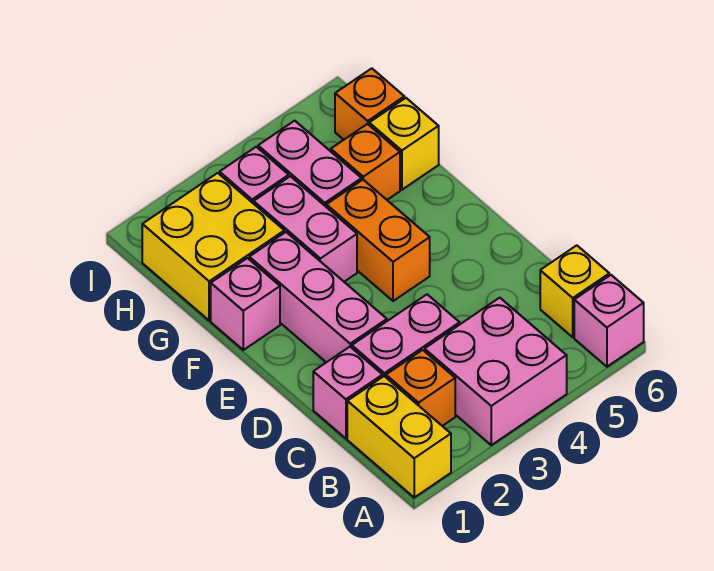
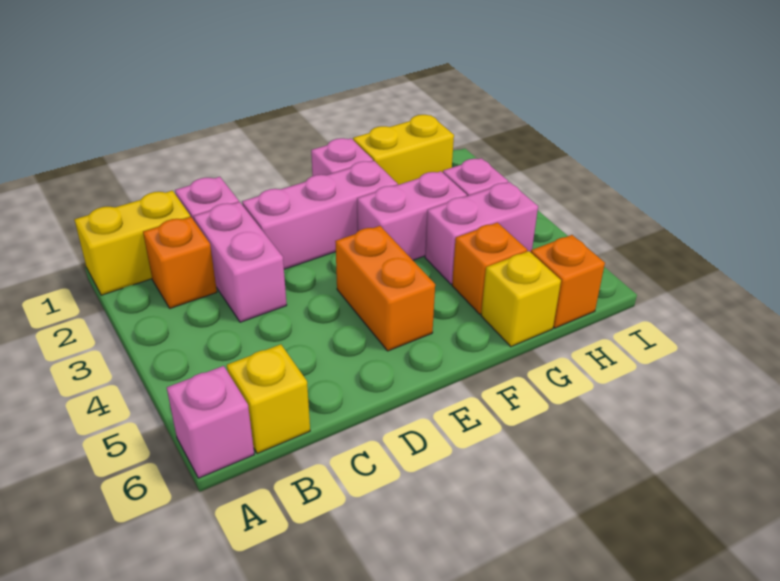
pink 2x2 brick [425,298,567,445] -> none
orange 1x2 brick [326,180,430,301] -> orange 1x2 brick turned to [335,226,435,351]
yellow 2x2 brick [142,173,284,321] -> yellow 1x2 brick [353,115,454,185]

